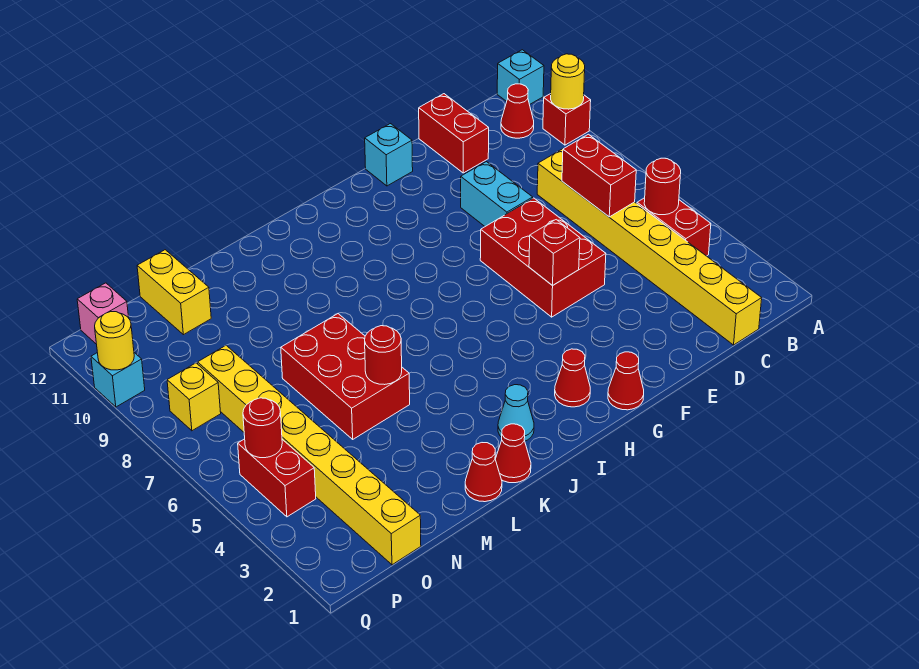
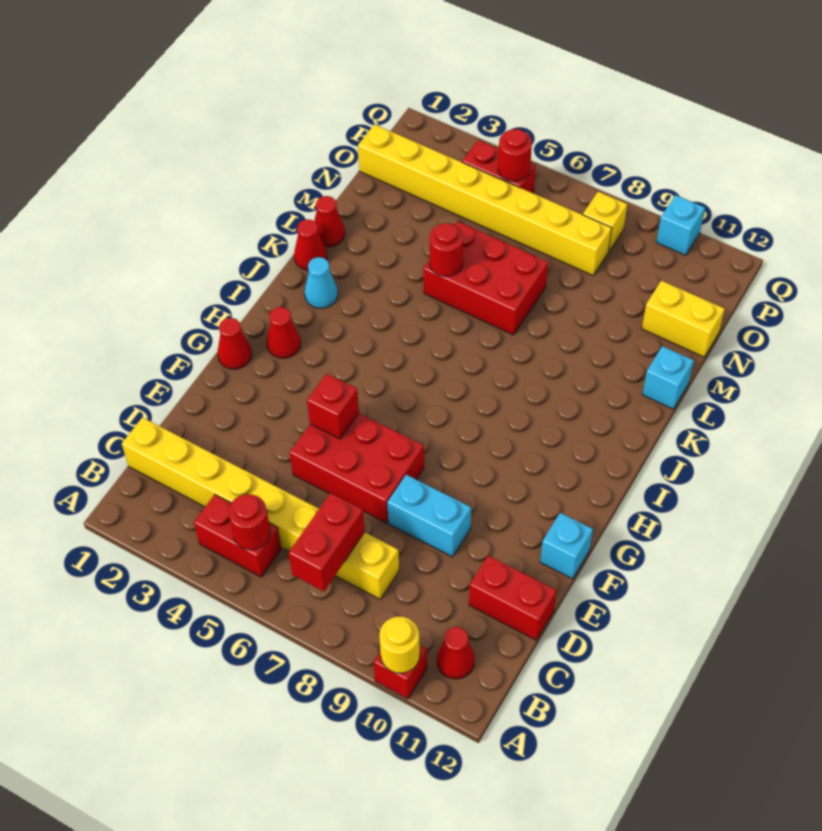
cyan 1x1 brick [497,50,544,105] -> cyan 1x1 brick moved to [642,346,694,409]
red 1x2 brick [562,134,636,217] -> red 1x2 brick turned to [289,493,365,591]
pink 1x1 brick [77,283,129,344] -> none
yellow 1x1 round brick [95,312,134,370] -> none

